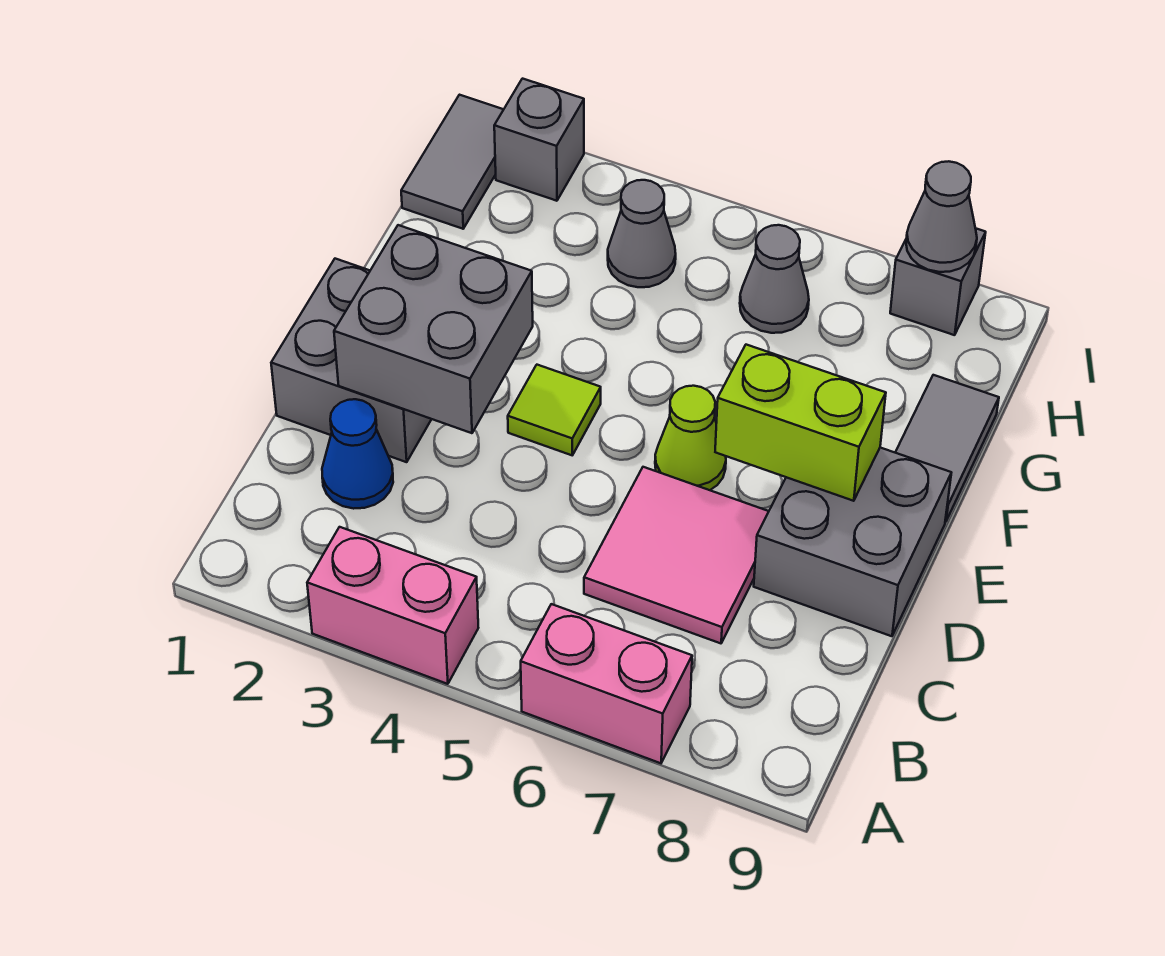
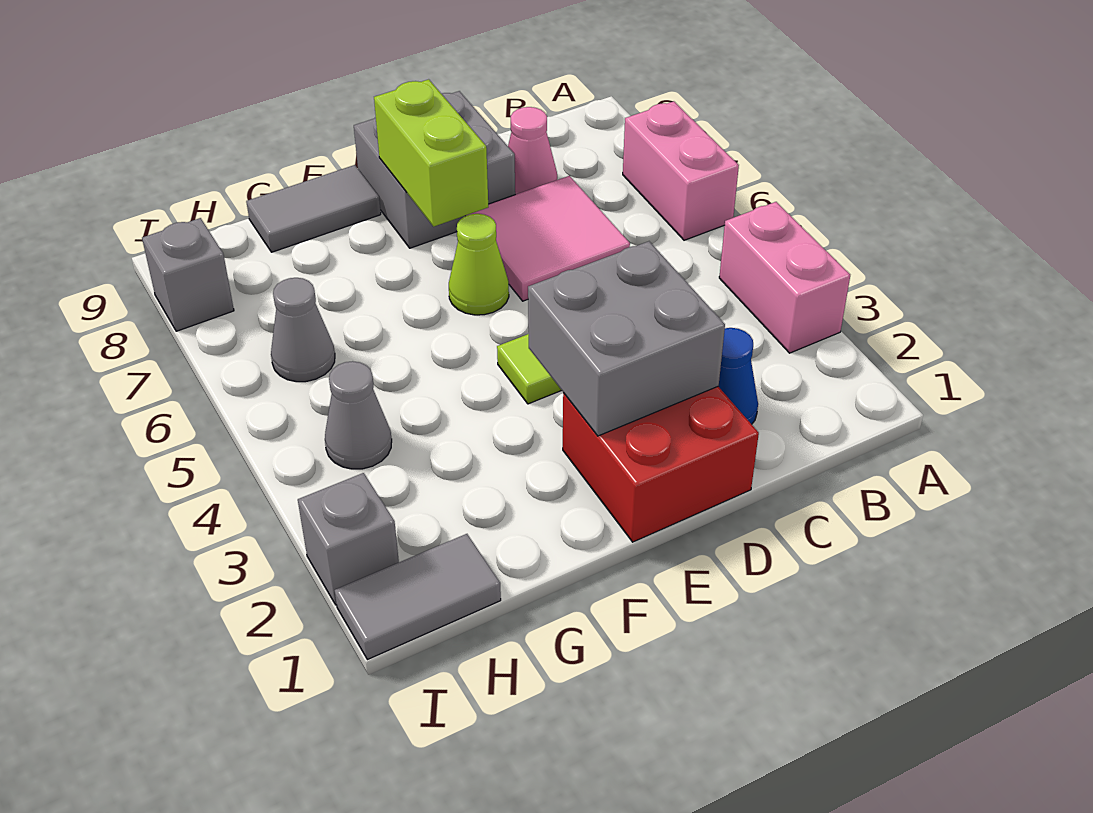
none -> pink 1x1 cone [508,107,557,195]
grey 2x2 brick [271,259,431,462] -> red 2x2 brick [563,387,759,542]
grey 1x1 cone [906,161,977,272] -> none

